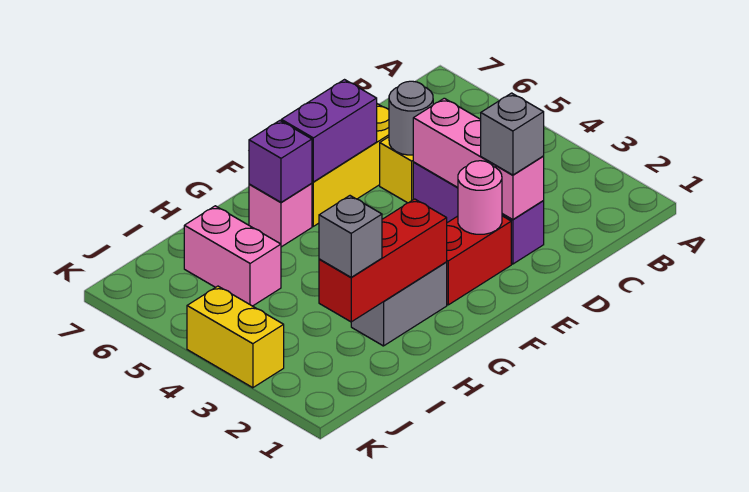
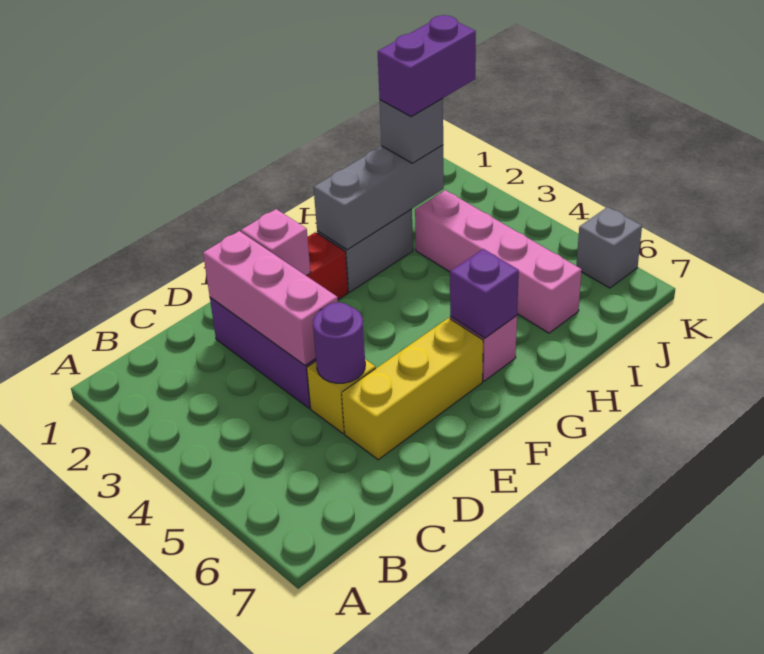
grey 1x1 brick [481,93,544,175] -> grey 1x1 brick moved to [576,207,642,288]
grey 1x1 round brick [389,81,433,155] -> purple 1x1 round brick [313,303,365,383]
pink 1x1 round brick [458,161,502,234] -> pink 1x1 brick [241,209,311,276]
purple 1x2 brick [281,80,377,182] -> purple 1x2 brick moved to [378,15,476,116]
red 1x3 brick [319,199,447,322] -> grey 1x3 brick [314,145,444,250]
pink 1x2 brick [184,206,281,306] -> pink 1x4 brick [415,190,582,333]
yellow 1x2 brick [187,286,284,388] -> none

